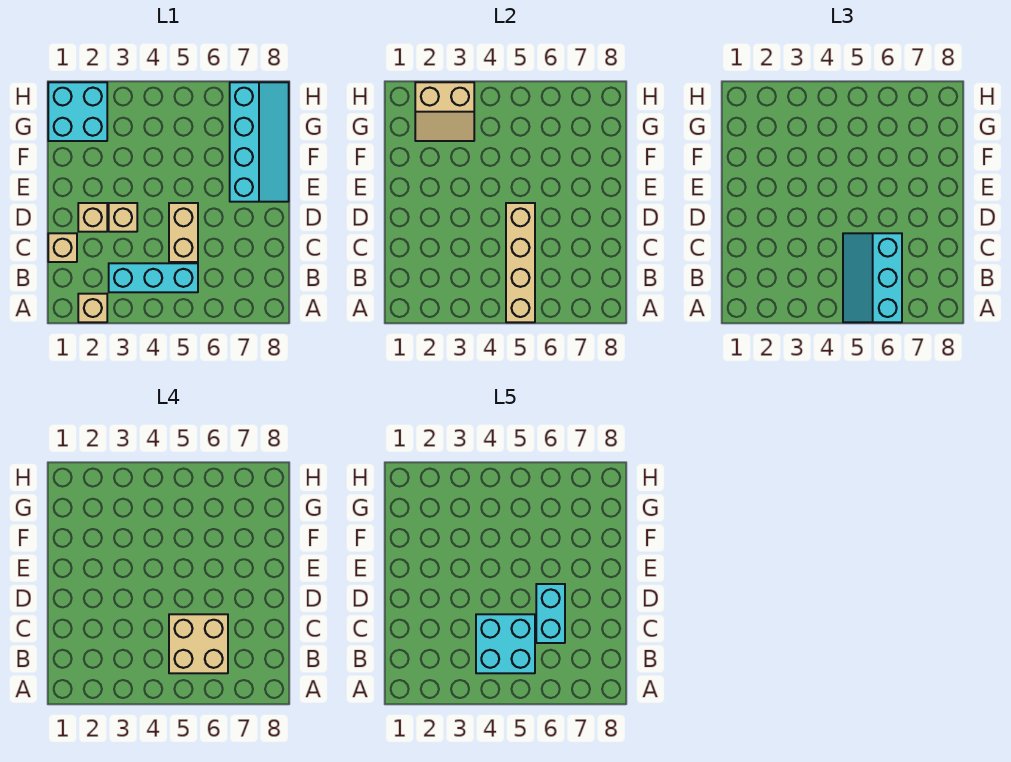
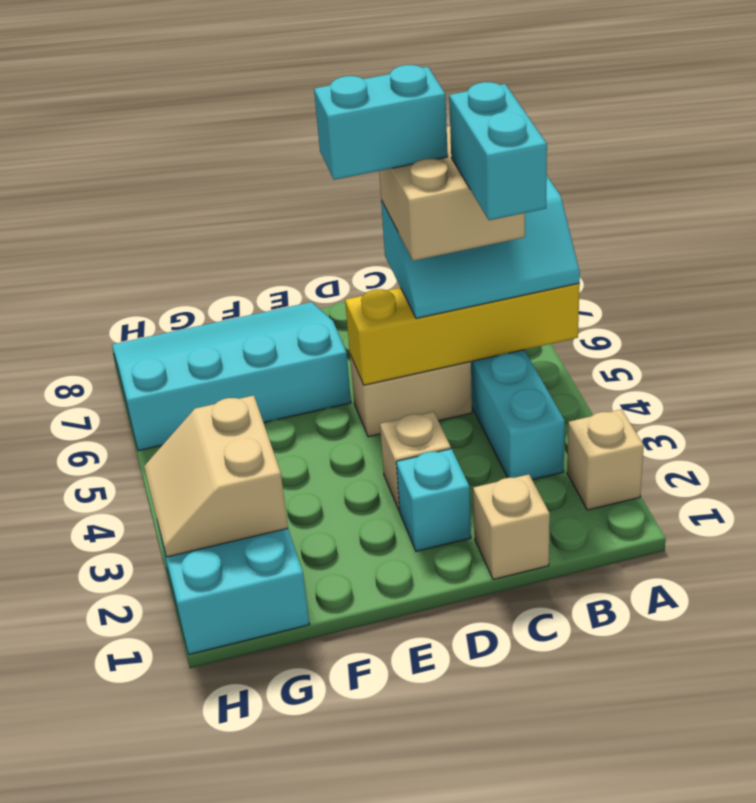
tan 1x4 brick [506,203,535,322] -> yellow 1x4 brick [345,283,580,385]
cyan 2x2 brick [476,614,535,673] -> cyan 1x2 brick [449,82,547,220]
tan 1x1 brick [78,203,107,232] -> cyan 1x1 brick [396,449,471,551]
cyan 2x4 slope [230,82,289,202] -> cyan 3x4 slope [112,302,351,451]
tan 2x2 slope [415,82,474,141] -> tan 2x2 slope turned to [144,396,288,557]

